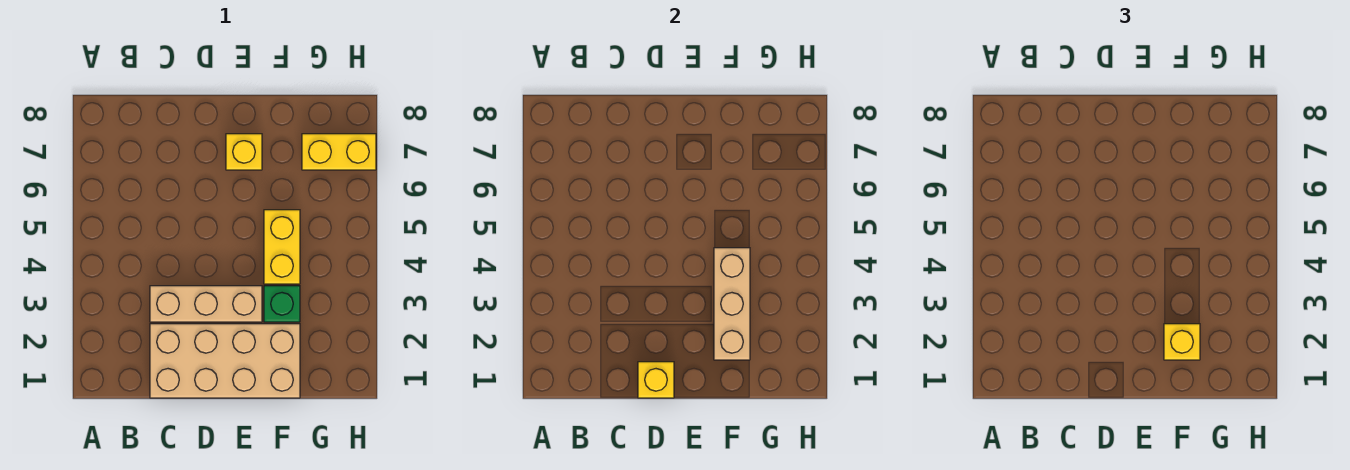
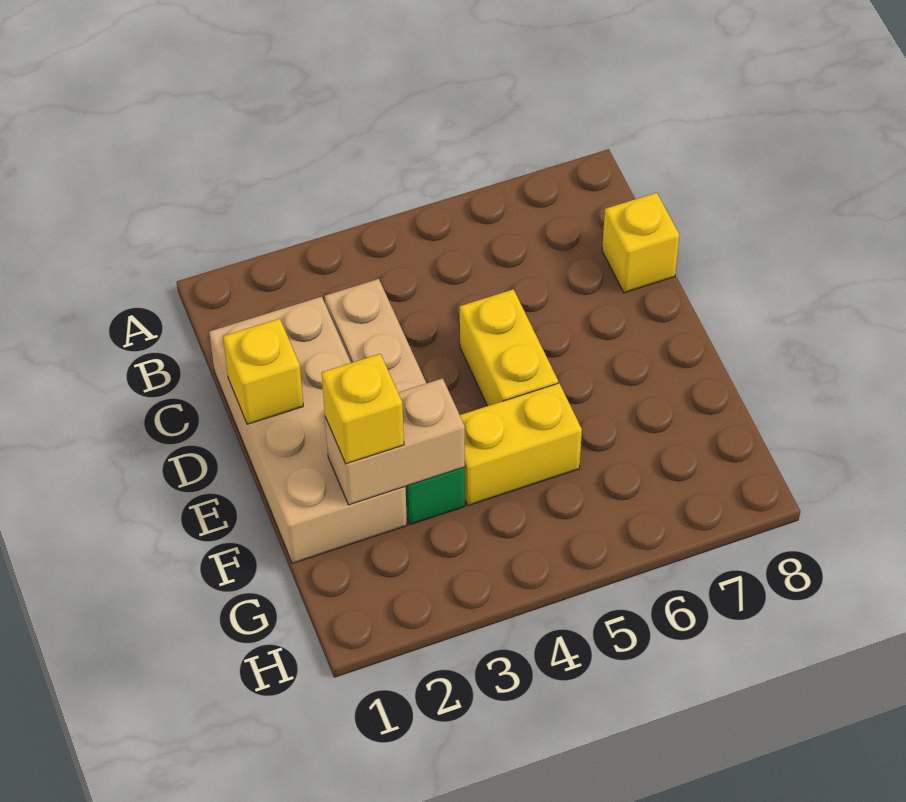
yellow 1x1 brick [226,134,262,170] -> yellow 1x1 brick moved to [602,193,679,293]
tan 1x3 brick [714,248,750,360] -> tan 1x2 brick [325,378,465,505]
yellow 1x2 brick [302,134,376,170] -> yellow 1x2 brick moved to [460,289,558,406]

